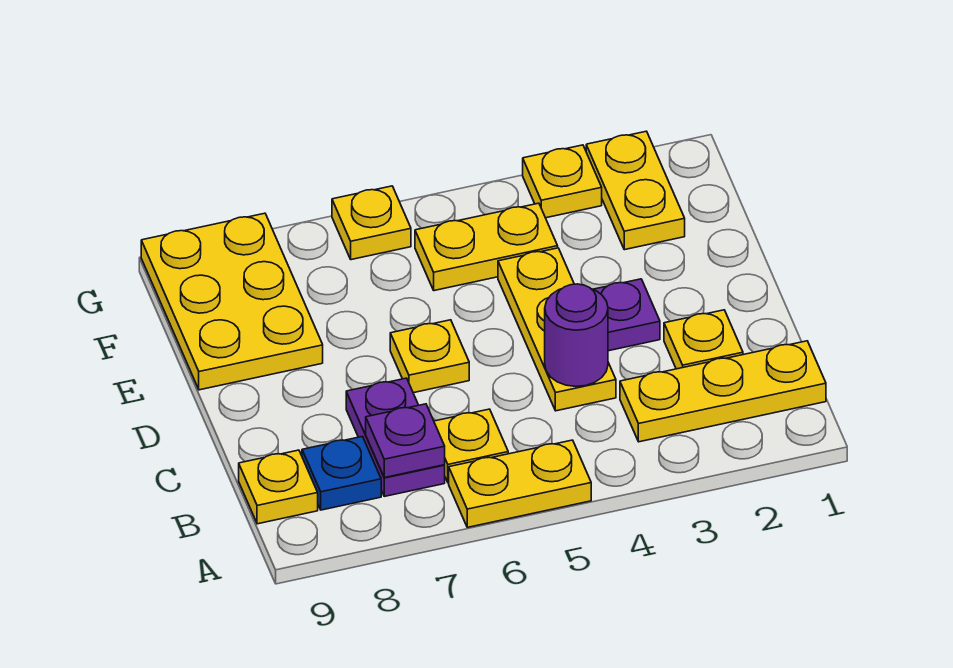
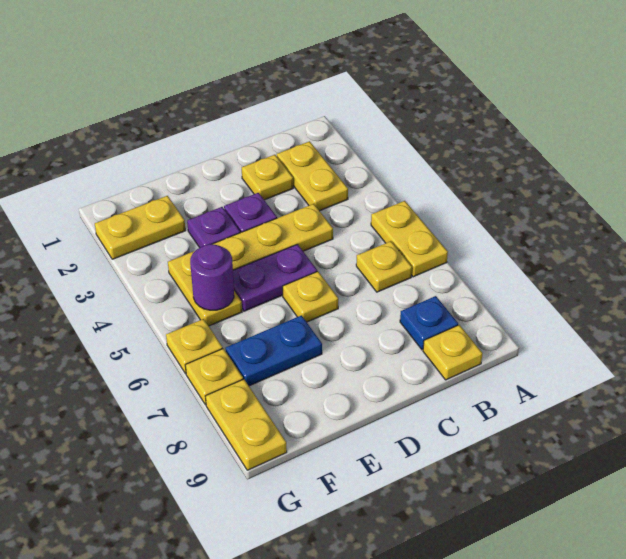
yellow 1x3 plate [620,341,826,442] -> yellow 1x2 plate [277,141,348,211]
purple 1x2 plate [346,378,445,496] -> purple 1x2 plate moved to [233,244,317,311]
purple 1x1 plate [366,404,445,478] -> purple 1x1 plate moved to [187,207,240,248]
purple 1x1 round brick [545,284,608,386] -> purple 1x1 round brick moved to [190,244,234,310]
none -> blue 1x2 plate [225,315,322,386]
yellow 2x3 plate [141,213,323,390] -> yellow 1x2 plate [205,379,287,470]
yellow 1x1 plate [523,145,602,218] -> yellow 1x1 plate moved to [185,349,243,405]

